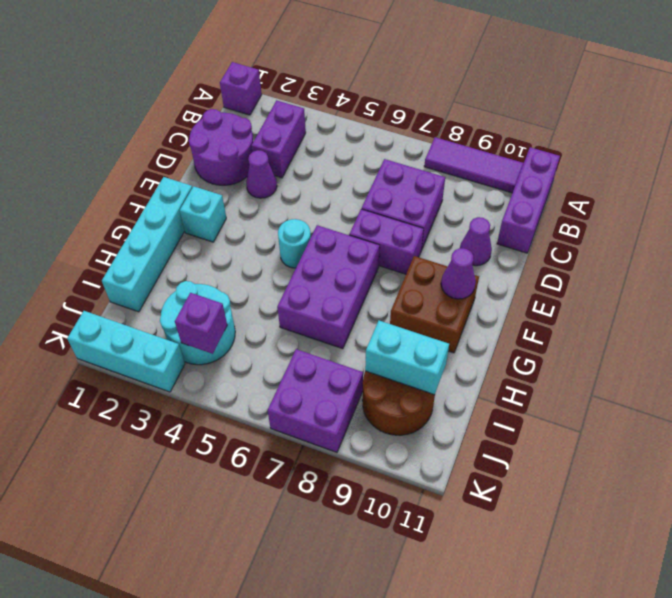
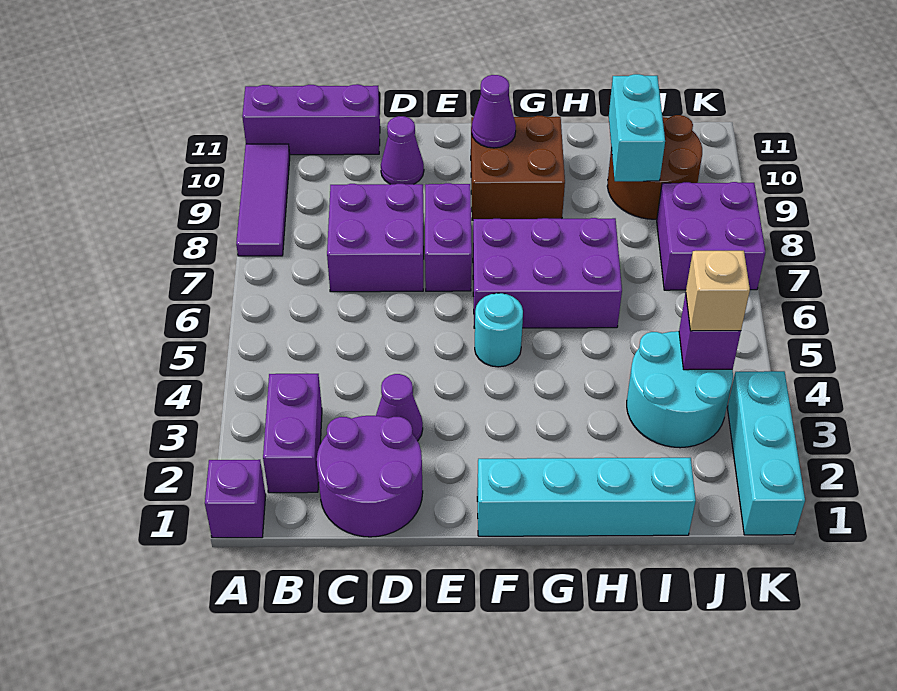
purple 1x2 brick [252,100,306,178] -> purple 1x2 brick turned to [263,374,322,493]
cyan 1x1 brick [180,186,226,242] -> none
none -> tan 1x1 brick [686,251,750,331]

